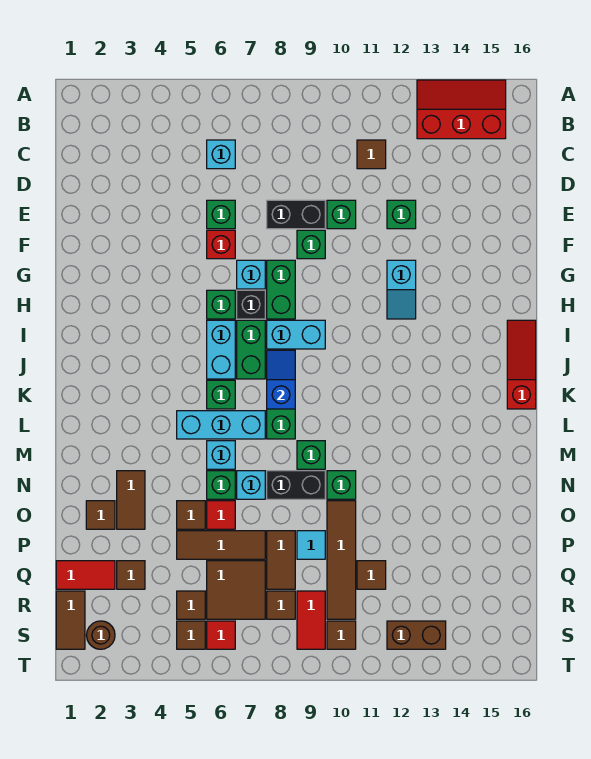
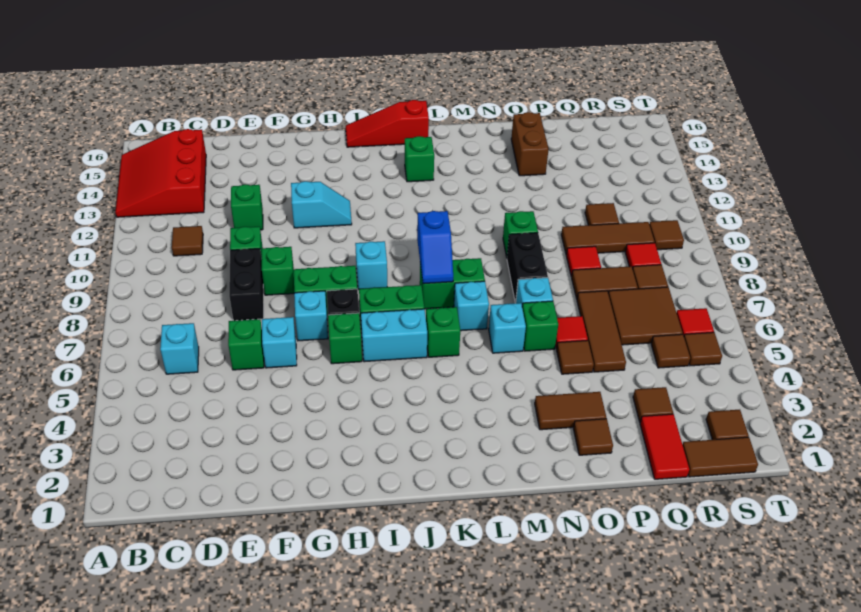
red 2x3 slope [417,80,506,139] -> red 3x3 slope [115,129,206,217]
red 1x1 brick [207,230,235,259] -> cyan 1x1 brick [262,317,297,368]
cyan 1x2 brick [267,320,325,349] -> cyan 1x1 brick [355,241,387,290]
blue 1x2 slope [267,350,295,409] -> blue 1x2 slope turned to [417,211,453,284]
cyan 1x3 brick [177,411,265,439] -> cyan 1x1 brick [454,281,489,331]
green 1x1 brick [297,441,325,469] -> green 1x1 brick moved to [405,136,434,182]
brown 1x4 tile [327,501,356,619] -> brown 1x3 tile [561,222,655,255]
cyan 1x1 tile [297,531,325,559] -> red 1x1 tile [566,246,601,277]
red 1x2 tile [297,591,325,649] -> red 1x1 tile [625,243,661,269]
brown 1x1 round brick [87,621,115,649] -> brown 1x1 tile [706,410,749,440]
brown 1x2 brick [387,621,446,649] -> brown 1x2 brick moved to [511,112,549,176]

